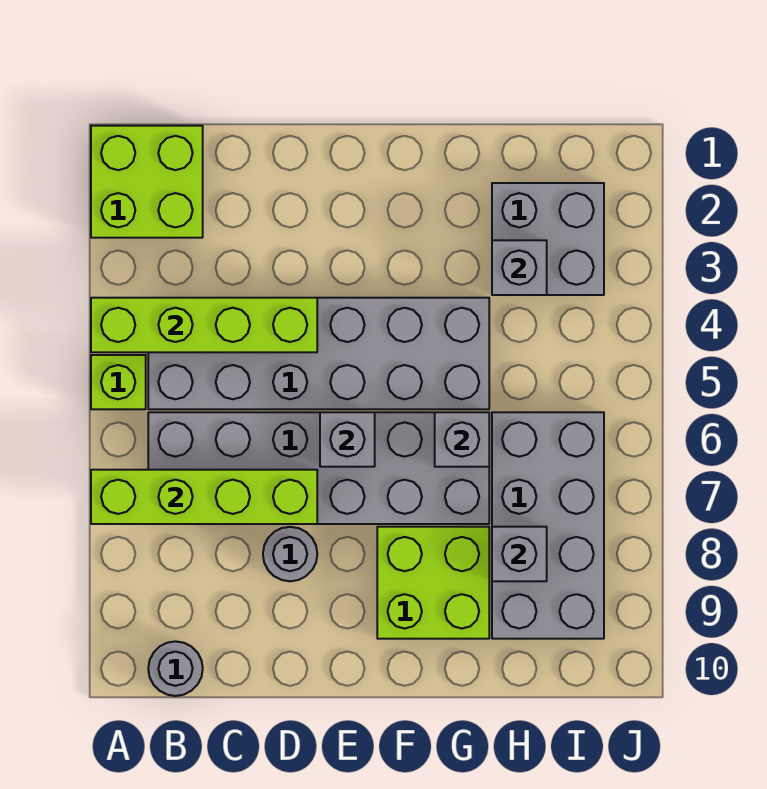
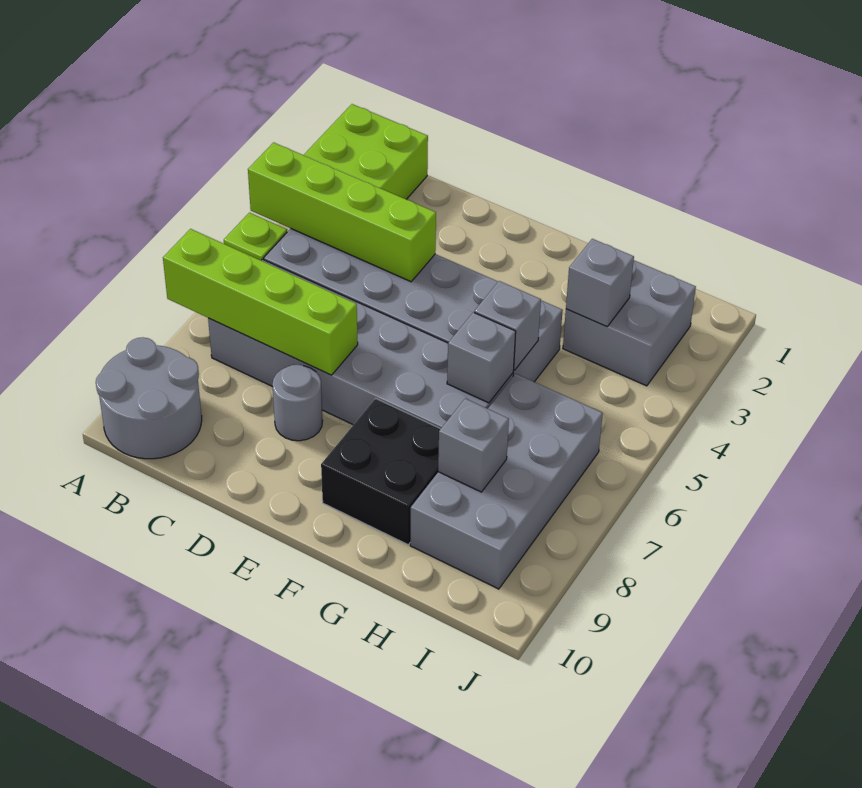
grey 1x1 round brick [148,641,203,696] -> grey 2x2 round brick [96,337,202,459]
grey 1x1 brick [320,412,375,467] -> grey 1x1 brick moved to [474,281,541,370]
lime 2x2 brick [377,527,489,639] -> black 2x2 brick [321,398,440,545]

